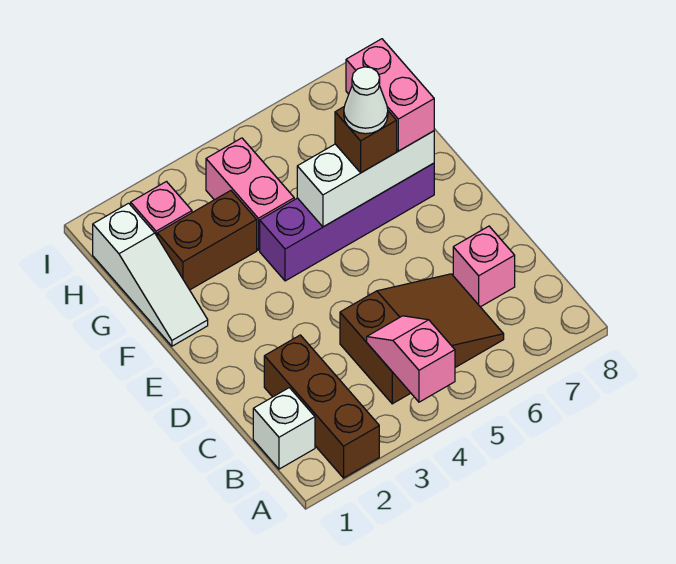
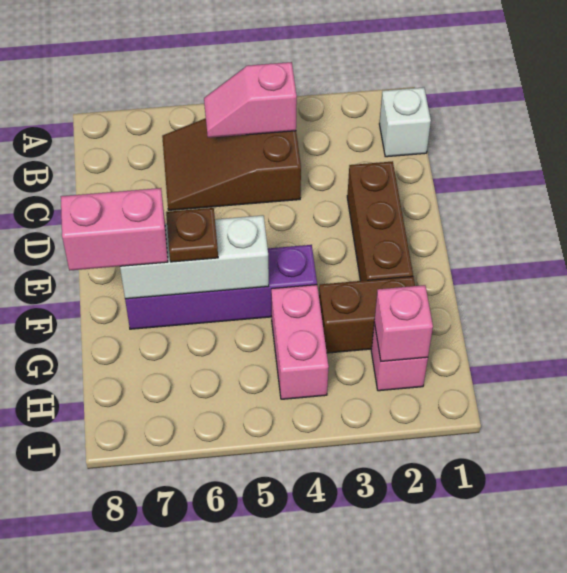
brown 1x3 brick [264,335,379,478] -> brown 1x3 brick moved to [347,161,413,281]
pink 1x2 slope [367,316,455,402] -> pink 1x2 slope turned to [204,62,297,138]
pink 1x1 brick [453,226,515,307] -> pink 1x1 brick moved to [374,285,433,361]
white 1x3 slope [93,203,208,346] -> none
brown 1x1 brick [335,107,397,173] -> brown 1x1 plate [166,208,218,262]
white 1x1 cone [344,67,388,134] -> none
pink 1x2 brick [346,39,434,151] -> pink 1x2 brick turned to [61,188,168,271]

